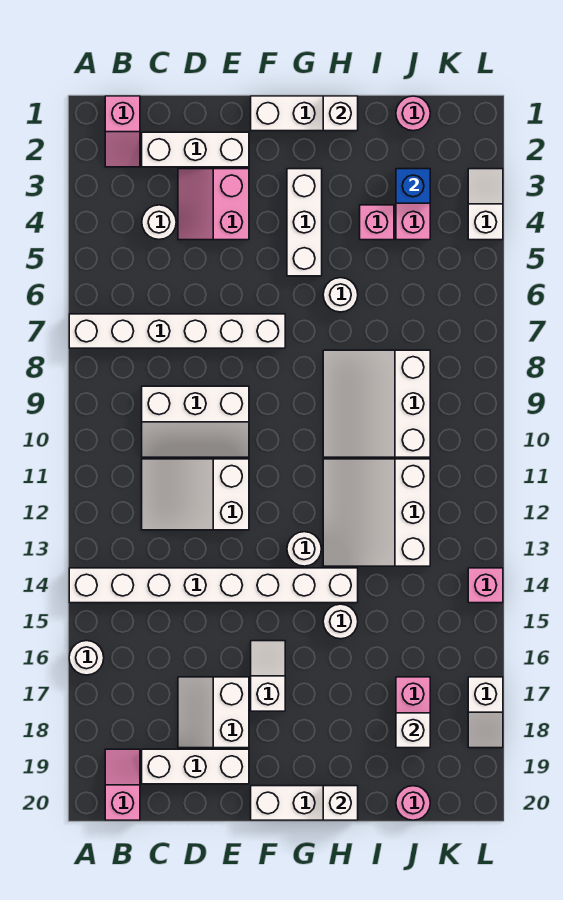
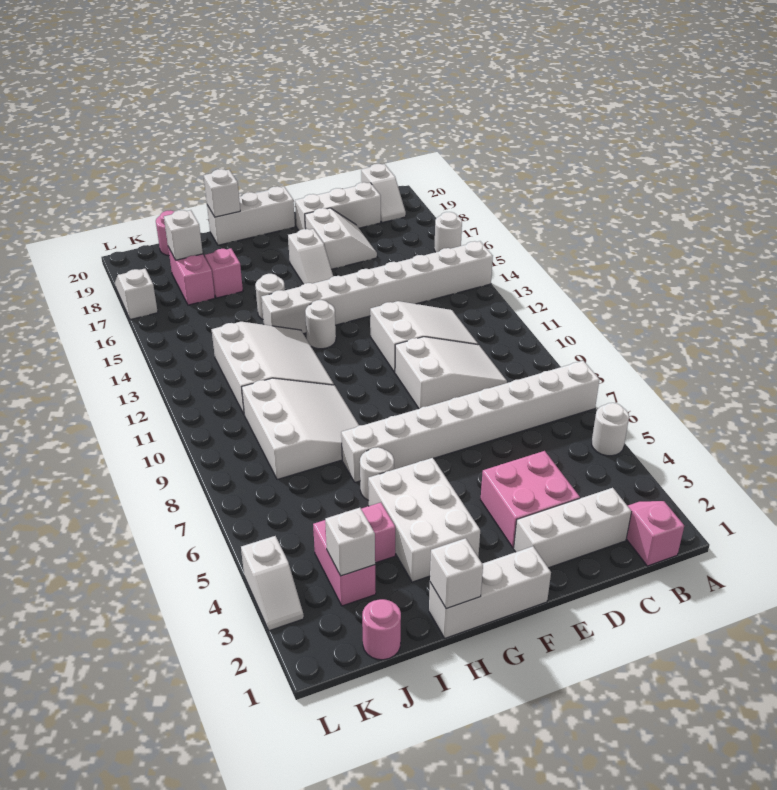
white 1x6 brick [69,314,285,348] -> white 1x8 brick [341,361,599,482]
pink 1x2 slope [105,749,140,820] -> white 1x2 slope [361,164,406,223]
white 1x1 round brick [142,205,176,239] -> white 1x1 round brick moved to [592,403,629,456]
white 2x3 slope [142,386,249,457] -> white 2x3 slope turned to [395,337,507,409]
pink 2x2 slope [178,169,249,240] -> pink 2x2 brick [481,451,580,548]
white 1x3 brick [287,169,322,276] -> white 2x3 brick [368,458,480,582]
blue 1x1 brick [396,169,430,203] -> white 1x1 brick [325,508,375,576]
pink 1x1 brick [468,568,503,603] -> pink 1x1 brick moved to [205,248,243,298]

